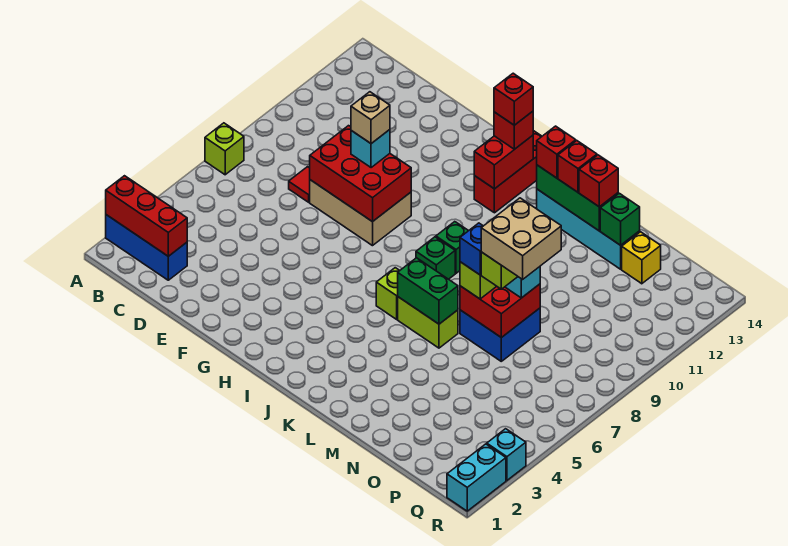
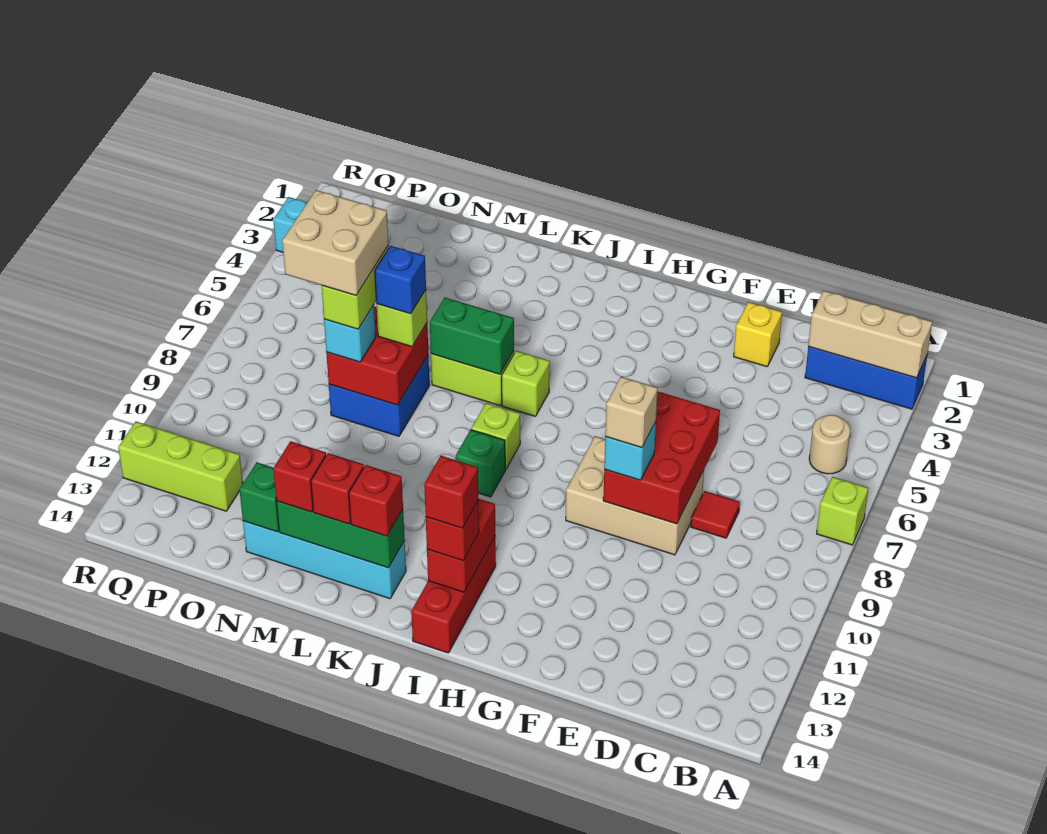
red 1x3 brick [106,176,187,256] -> tan 1x3 brick [808,291,932,378]
none -> tan 1x1 round brick [809,415,850,474]
red 2x3 brick [310,126,411,222] -> red 2x3 brick turned to [603,391,720,524]
green 1x1 brick [416,237,455,279] -> lime 1x1 brick [471,403,520,470]
yellow 1x1 brick [622,232,661,284] -> yellow 1x1 brick moved to [734,302,782,367]
none -> lime 1x3 brick [118,421,243,511]
cyan 1x2 brick [447,444,506,511] -> none

